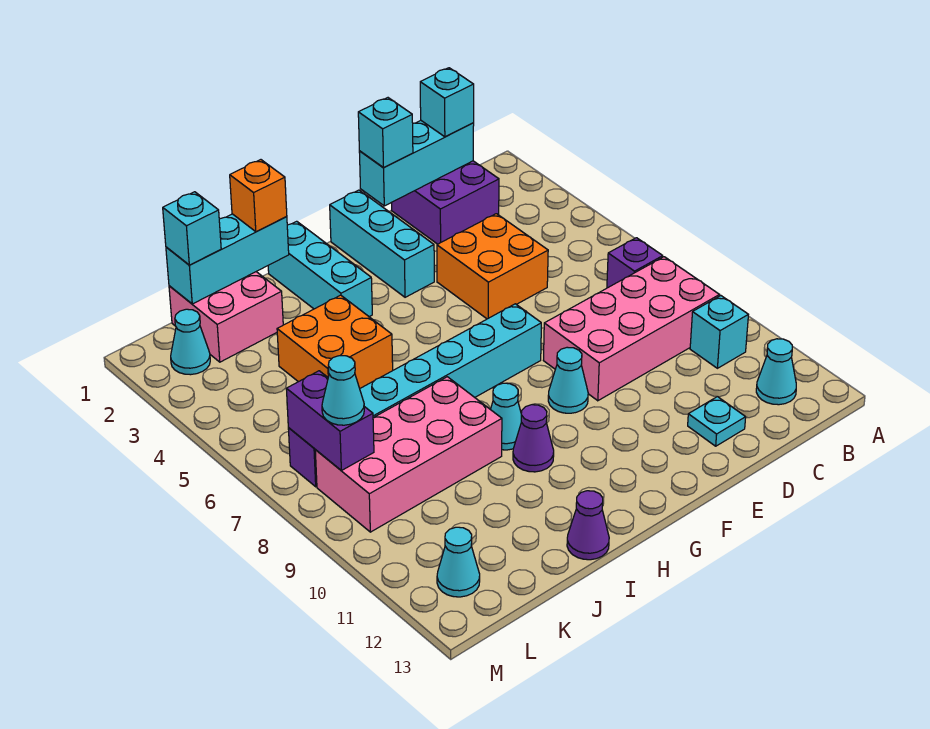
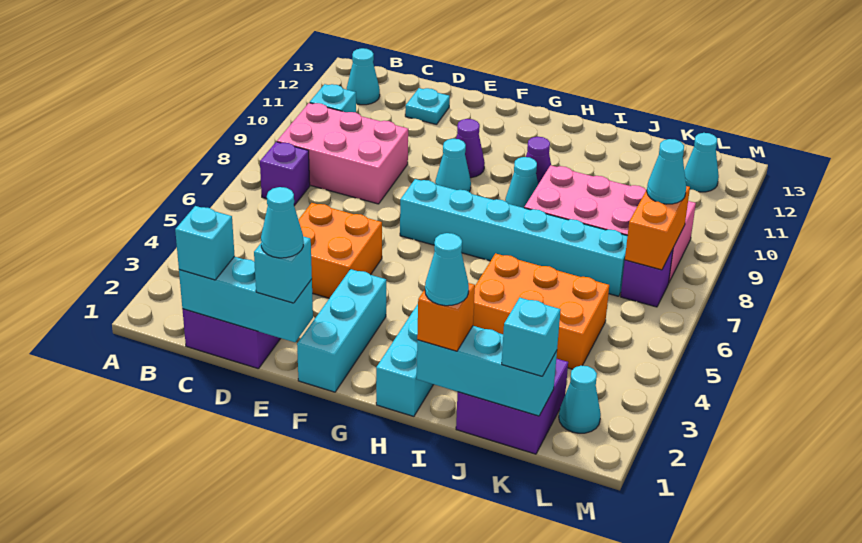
pink 2x4 brick [543,257,719,401] -> pink 2x3 brick [277,103,408,204]
none -> cyan 1x1 cone [261,187,303,258]
none -> cyan 1x1 cone [425,233,469,306]
orange 2x2 brick [277,295,393,388] -> orange 2x3 brick [473,253,609,369]
purple 1x1 cone [567,491,609,560] -> purple 1x1 cone moved to [456,119,485,178]
pink 2x2 brick [169,272,283,362] -> purple 2x2 brick [456,359,568,454]
purple 1x2 brick [286,371,374,470] -> orange 1x2 brick [625,186,690,270]

